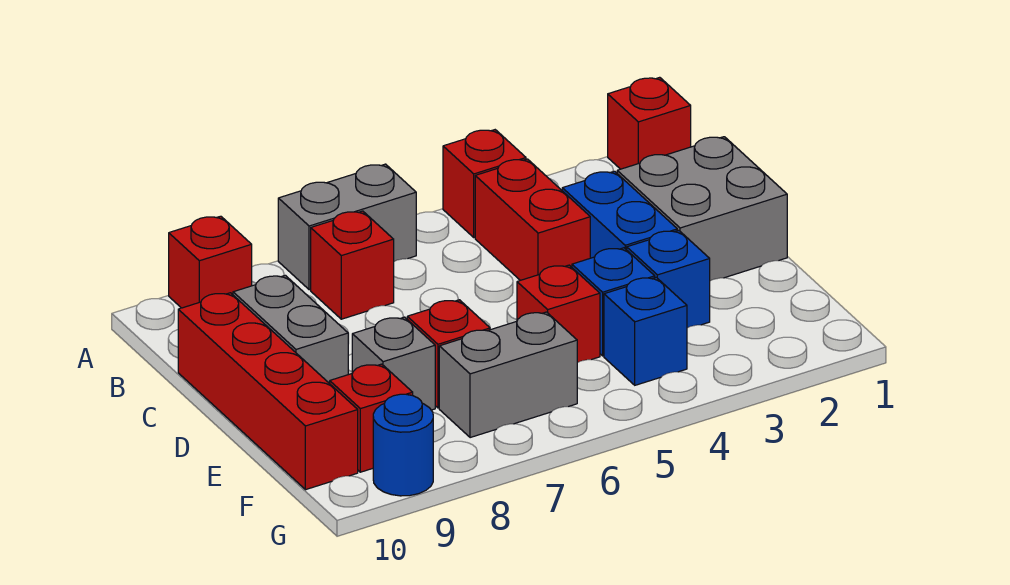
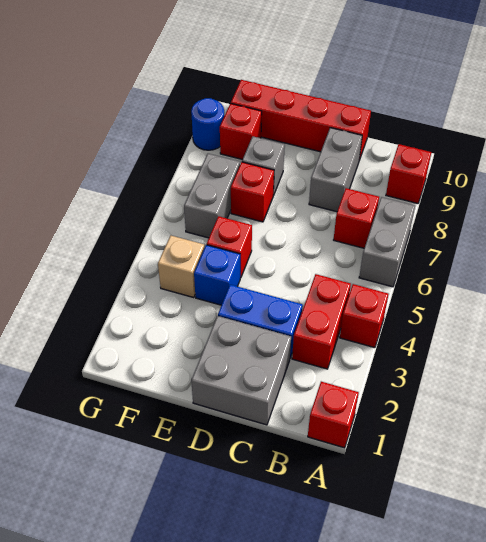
red 1x2 brick [475,159,590,280] -> red 1x2 brick turned to [292,274,351,369]
grey 1x2 brick [233,275,348,384] -> grey 1x2 brick turned to [309,128,362,212]
blue 1x1 brick [627,230,710,328] -> none
blue 1x1 brick [604,277,687,385] -> tan 1x1 brick [158,236,204,298]

